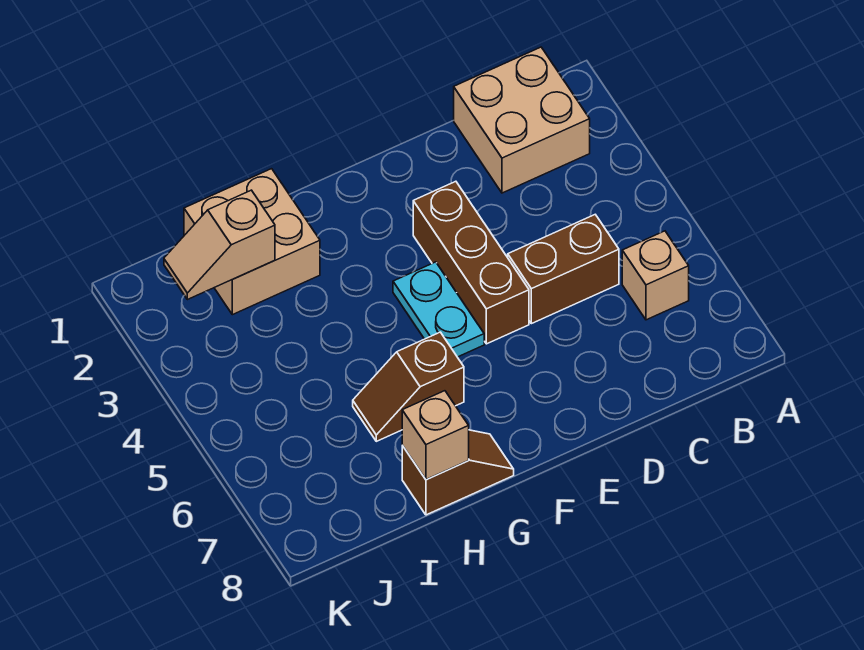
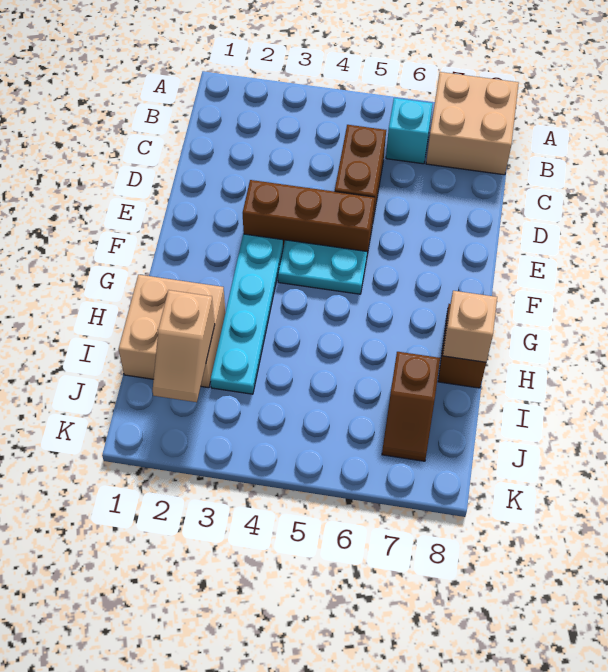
tan 2x2 brick [454,47,590,193] -> tan 2x2 brick moved to [426,72,519,175]
tan 1x1 brick [622,231,689,320] -> cyan 1x1 brick [386,98,433,164]
none -> cyan 1x4 plate [210,234,283,394]
brown 1x2 slope [353,332,464,441] -> brown 1x2 slope moved to [382,352,440,461]

